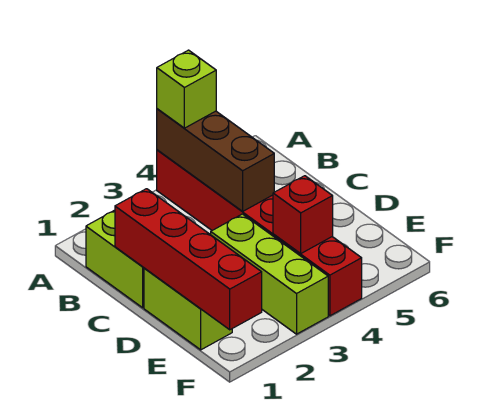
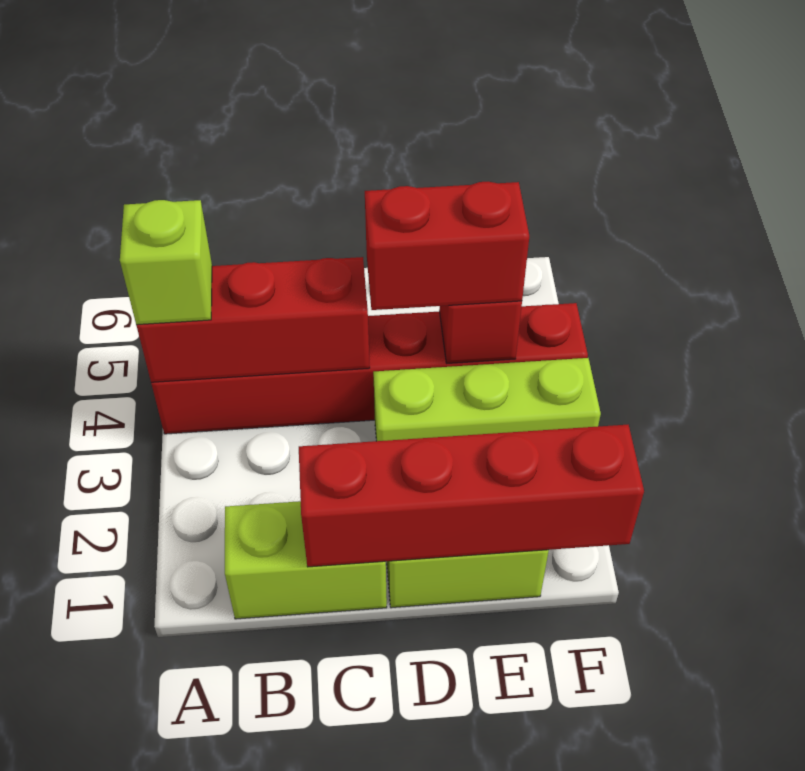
brown 1x3 brick [157,109,274,212] -> red 1x3 brick [136,257,370,382]
none -> red 1x2 brick [365,182,529,310]

